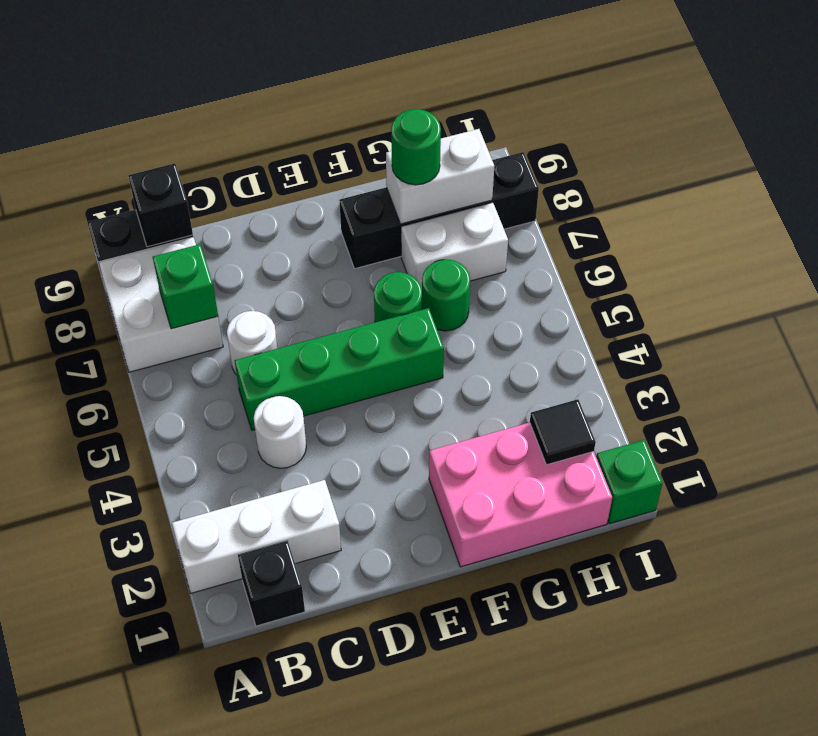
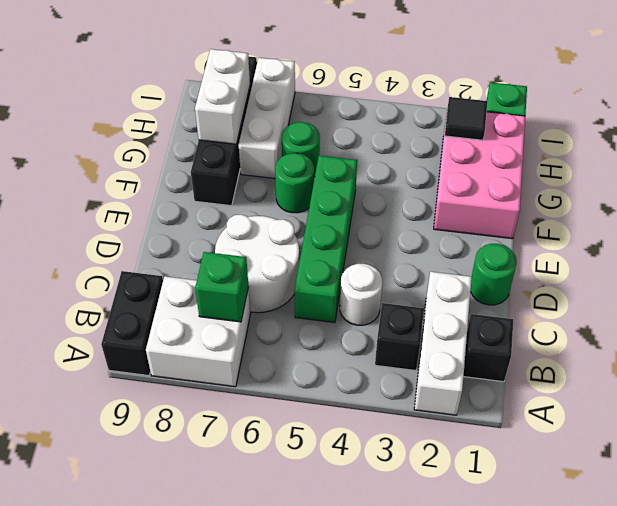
black 1x1 brick [128,163,193,247] -> black 1x1 brick moved to [375,303,424,371]
white 1x1 round brick [227,311,277,375] -> white 2x2 round brick [215,214,299,313]
white 1x2 brick [401,202,508,289] -> white 1x3 brick [239,58,295,179]
green 1x1 round brick [391,109,441,185] -> green 1x1 round brick moved to [471,244,517,305]

